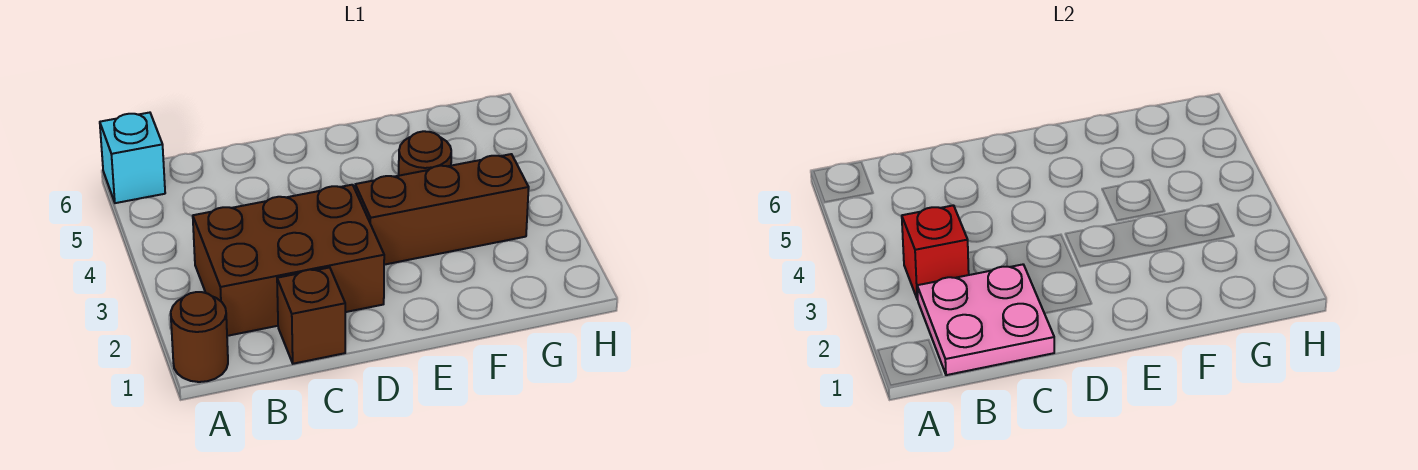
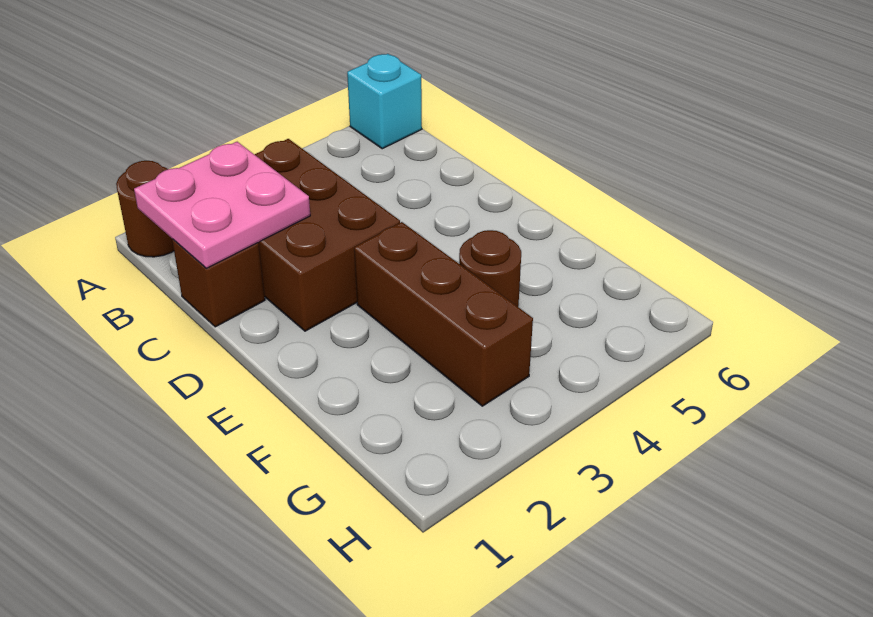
red 1x1 brick [902,205,969,299] -> none

